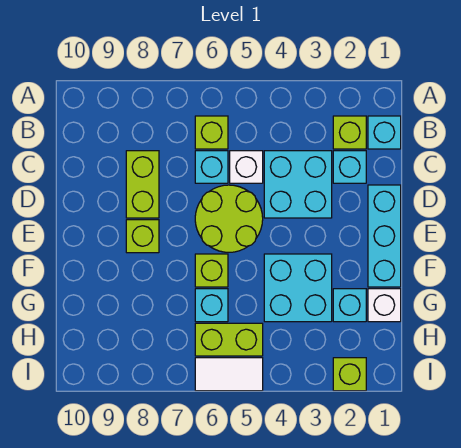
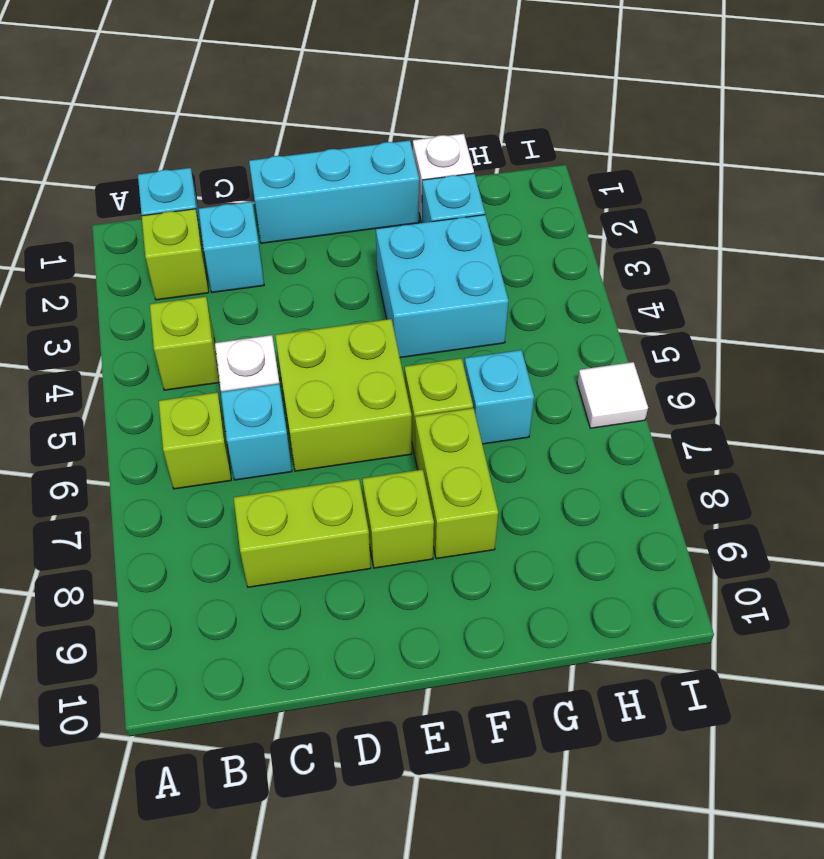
cyan 2x2 brick [264,151,332,218] -> none
lime 2x2 round brick [195,185,263,252] -> lime 2x2 brick [275,319,412,471]
lime 1x2 brick [195,323,263,356] -> lime 1x2 brick moved to [415,408,498,559]
lime 1x1 brick [333,358,366,391] -> lime 1x1 brick moved to [150,297,220,390]
white 1x2 tile [195,358,263,391] -> white 1x1 tile [577,362,648,428]

